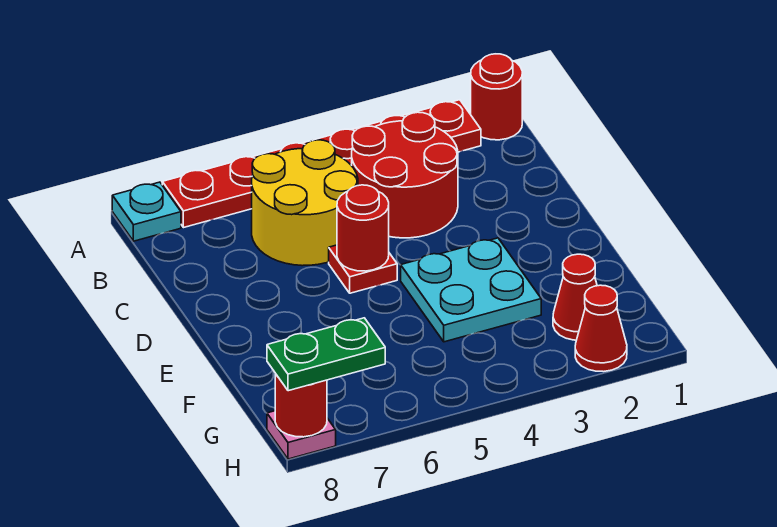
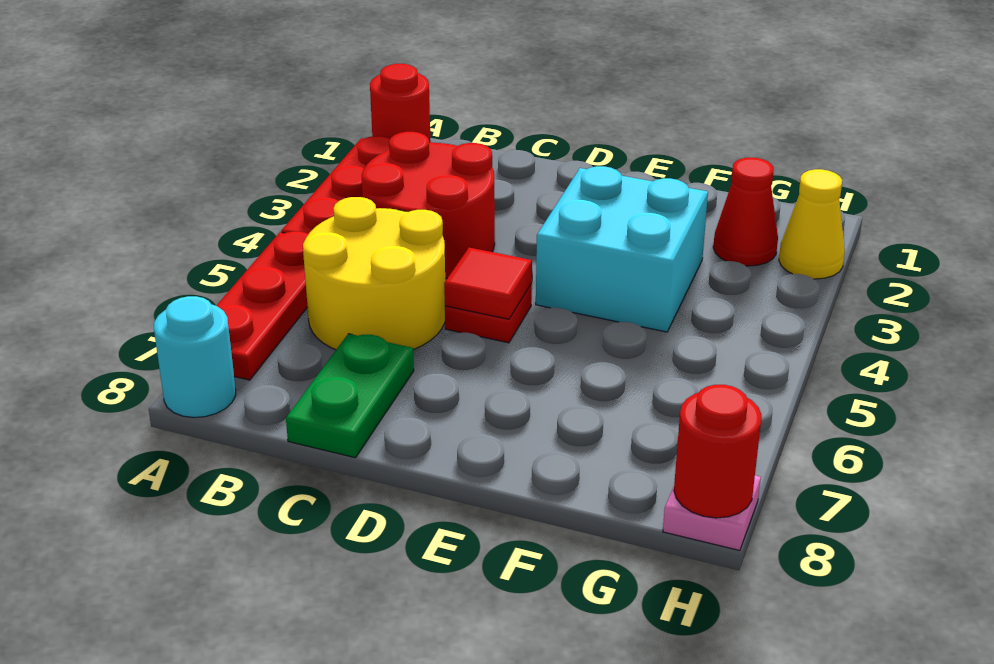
cyan 1x1 plate [112,182,181,241] -> cyan 1x1 round brick [154,296,236,418]
red 1x1 round brick [337,185,389,271] -> red 1x1 tile [444,248,532,319]
cyan 2x2 plate [401,238,541,342] -> cyan 2x2 brick [536,166,708,332]
red 1x1 cone [575,285,627,372] -> yellow 1x1 cone [779,169,845,279]
green 1x2 plate [267,318,385,391] -> green 1x2 plate moved to [286,334,414,458]

